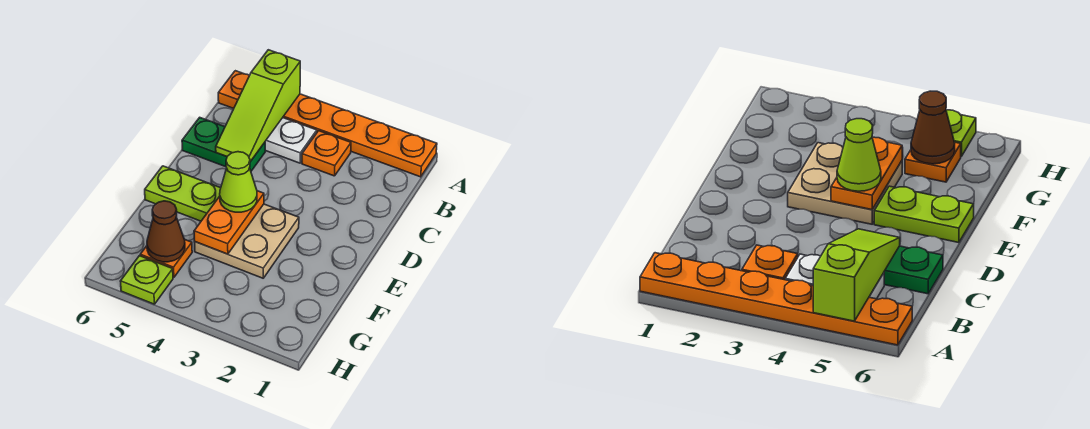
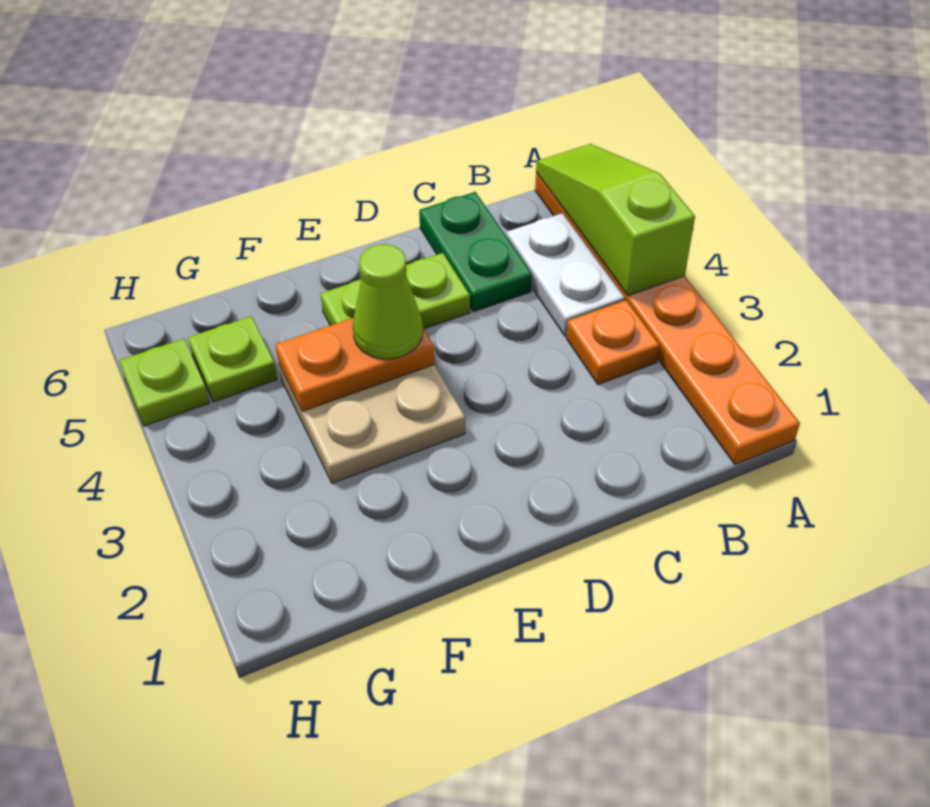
lime 1x3 slope [216,50,300,162] -> lime 1x3 slope turned to [536,144,695,296]
lime 1x2 plate [145,166,221,221] -> lime 1x2 plate turned to [320,253,470,329]
orange 1x1 plate [140,240,192,277] -> lime 1x1 plate [188,316,277,402]
brown 1x1 cone [147,201,185,262] -> none

